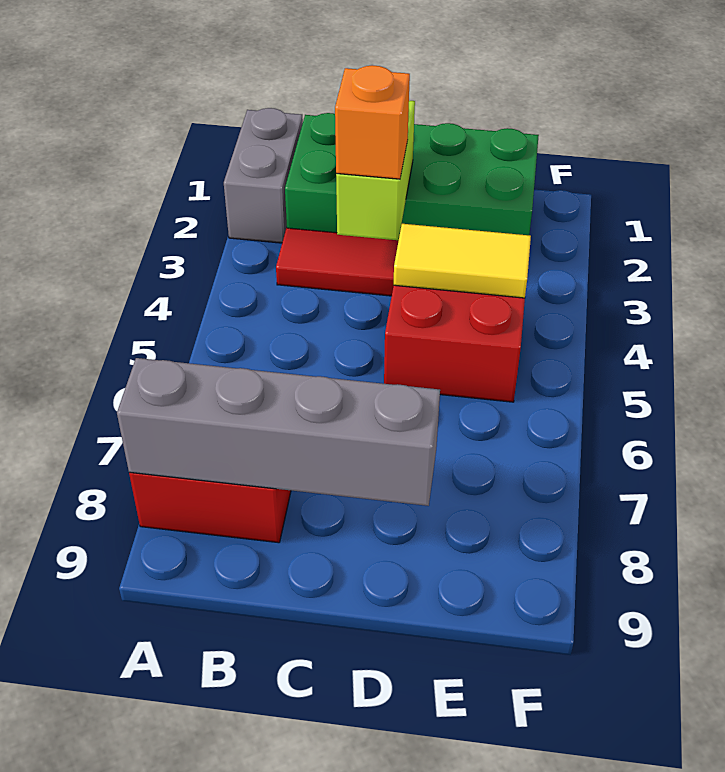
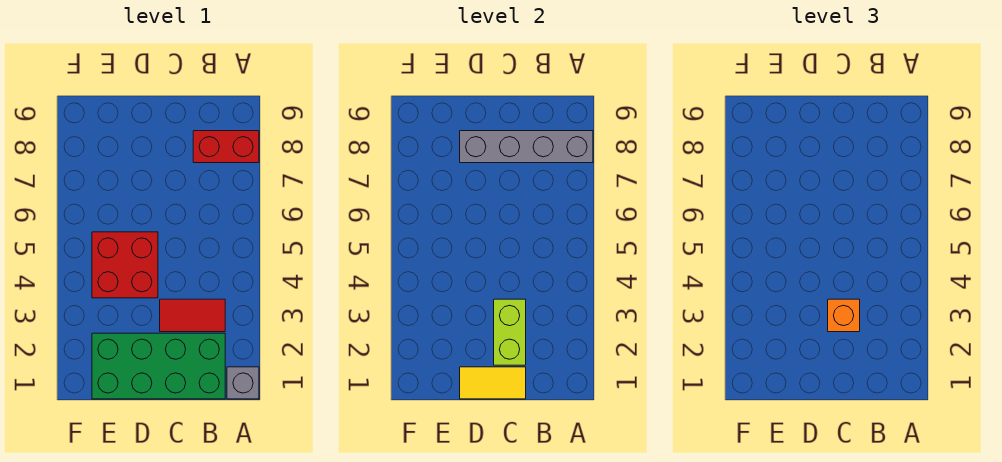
grey 1x2 brick [224,108,303,243] -> grey 1x1 brick [227,367,259,399]
yellow 1x2 tile [394,224,531,298] -> yellow 1x2 tile moved to [460,367,526,399]

